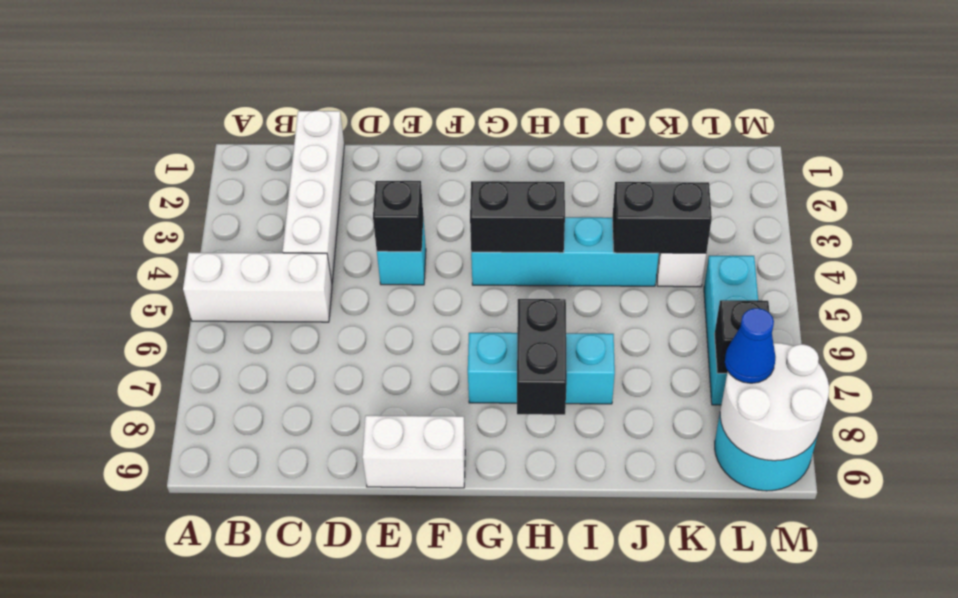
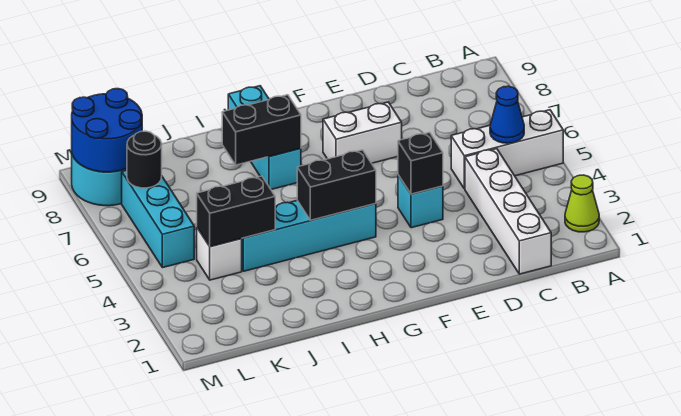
none -> lime 1x1 cone [565,175,599,232]
white 1x2 brick [362,415,465,488] -> white 1x2 brick moved to [323,102,402,163]
cyan 1x3 brick [468,333,615,404] -> cyan 1x3 brick turned to [228,86,301,189]
black 1x2 brick [517,299,567,415] -> black 1x2 brick turned to [222,95,301,165]
black 1x1 brick [714,300,769,373] -> black 1x1 round brick [127,131,162,188]
white 2x2 round brick [720,343,829,461] -> blue 2x2 round brick [72,89,142,172]
blue 1x1 cone [725,308,776,383] -> blue 1x1 cone moved to [490,86,524,143]

